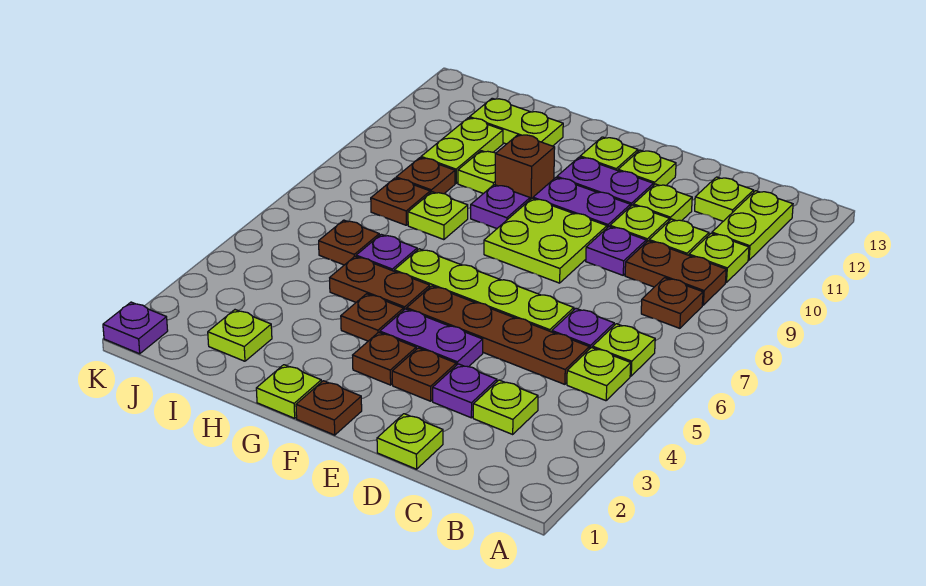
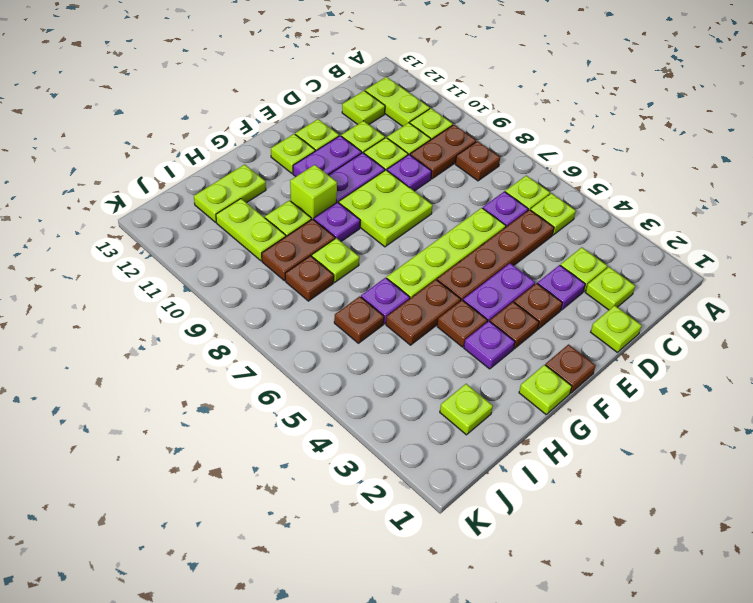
none -> lime 1x1 plate [585,267,635,310]
brown 1x1 brick [495,134,555,200] -> lime 1x1 brick [290,165,337,220]
brown 1x1 plate [396,158,455,194] -> brown 1x2 plate [262,219,335,281]
purple 1x1 plate [103,302,168,354] -> purple 1x1 plate moved to [464,321,515,369]

